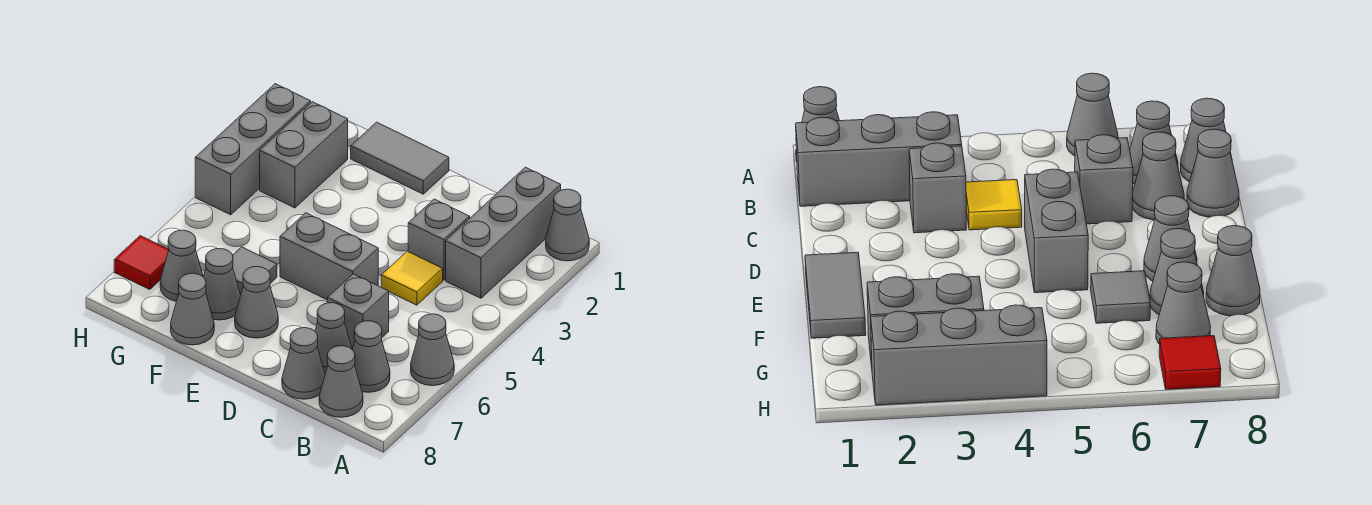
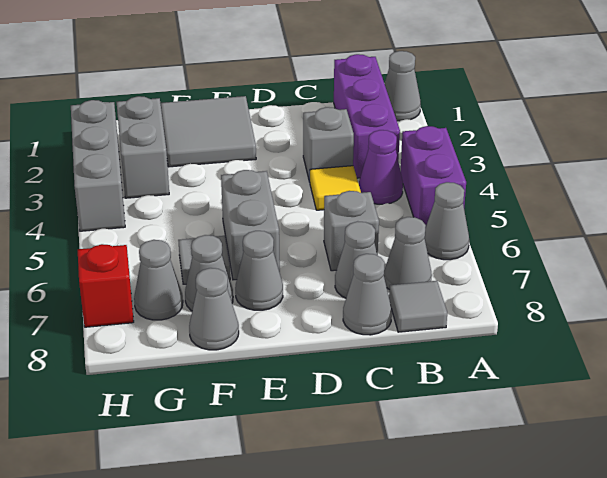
none -> purple 1x2 brick [401,126,466,228]
grey 1x3 brick [446,167,561,298] -> purple 1x3 brick [334,54,400,178]
none -> purple 1x1 cone [359,130,403,204]
grey 1x1 cone [319,346,363,417] -> grey 1x1 tile [389,281,447,332]
grey 1x2 brick [280,213,378,300] -> grey 1x2 brick turned to [221,170,280,280]
grey 1x2 tile [351,122,449,194] -> grey 2x2 tile [161,96,256,167]
red 1x1 tile [114,236,169,290] -> red 1x1 brick [78,244,134,327]

